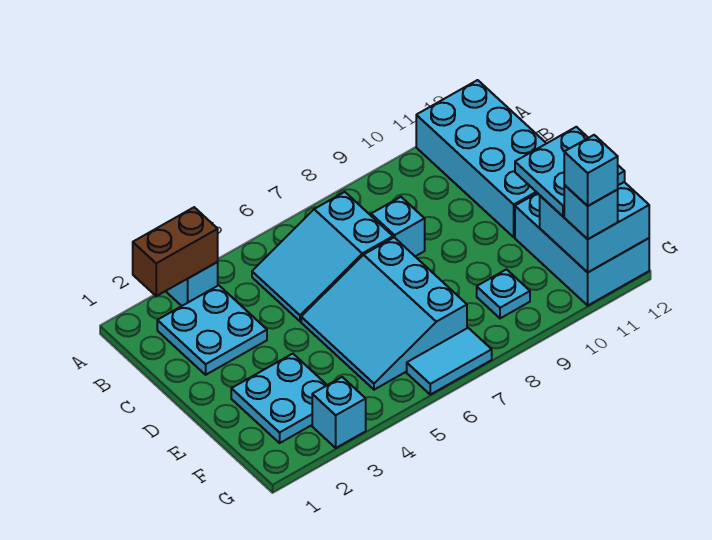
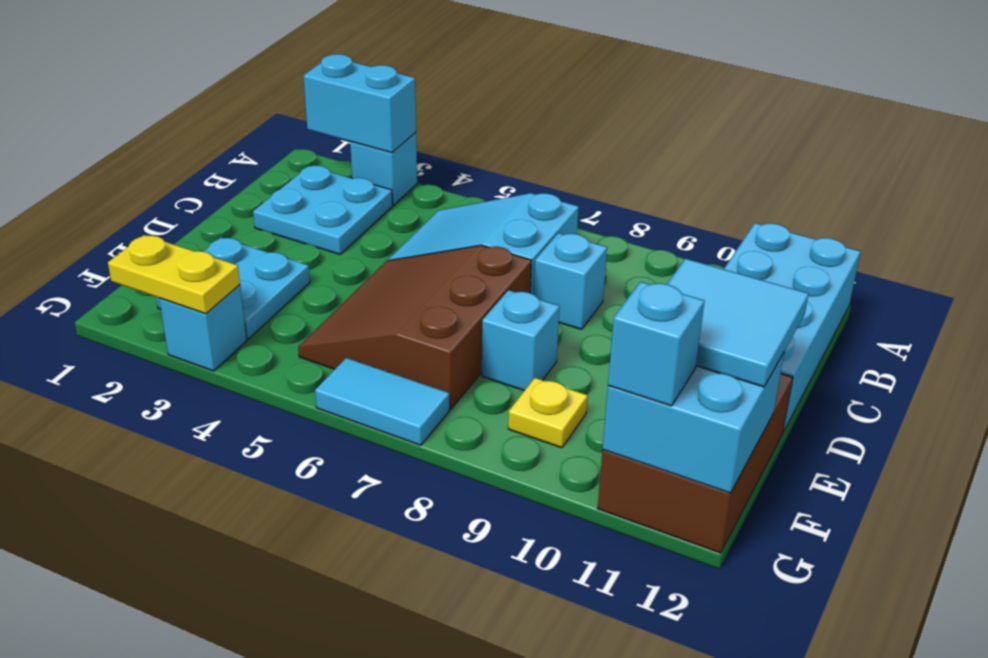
brown 1x2 brick [133,207,218,296] -> cyan 1x2 brick [303,54,416,153]
cyan 3x3 slope [301,237,467,390] -> brown 3x3 slope [298,245,532,409]
cyan 2x3 brick [515,193,649,305] -> brown 2x3 brick [598,374,793,553]
cyan 2x2 plate [515,127,625,216] -> cyan 2x2 tile [667,259,809,387]
cyan 1x1 plate [477,270,530,318] -> yellow 1x1 plate [508,378,588,448]
none -> yellow 1x2 plate [108,235,240,314]
cyan 1x1 brick [564,135,618,206] -> cyan 1x1 brick moved to [482,290,560,391]

